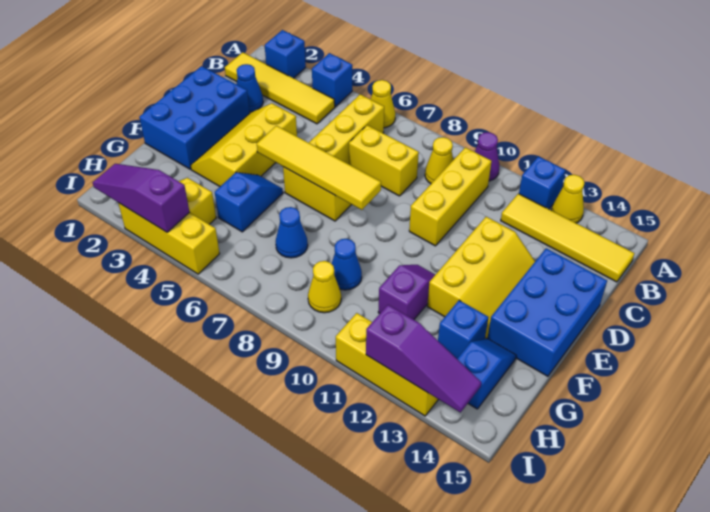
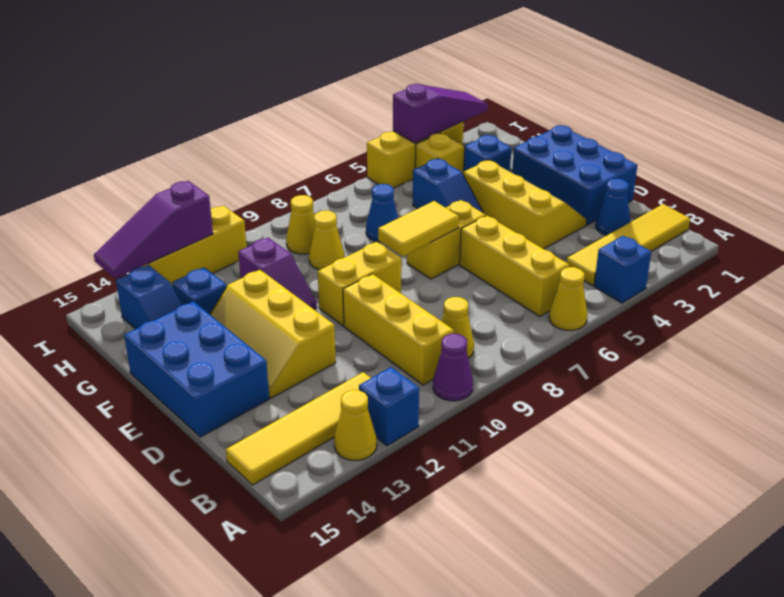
blue 1x1 brick [265,30,306,78] -> blue 1x1 brick moved to [464,135,512,172]
yellow 1x2 brick [349,125,419,196] -> yellow 1x2 brick moved to [318,242,401,326]
yellow 1x4 tile [257,126,381,210] -> yellow 1x2 tile [378,201,459,256]
blue 1x1 cone [332,239,362,290] -> yellow 1x1 cone [309,211,344,270]

